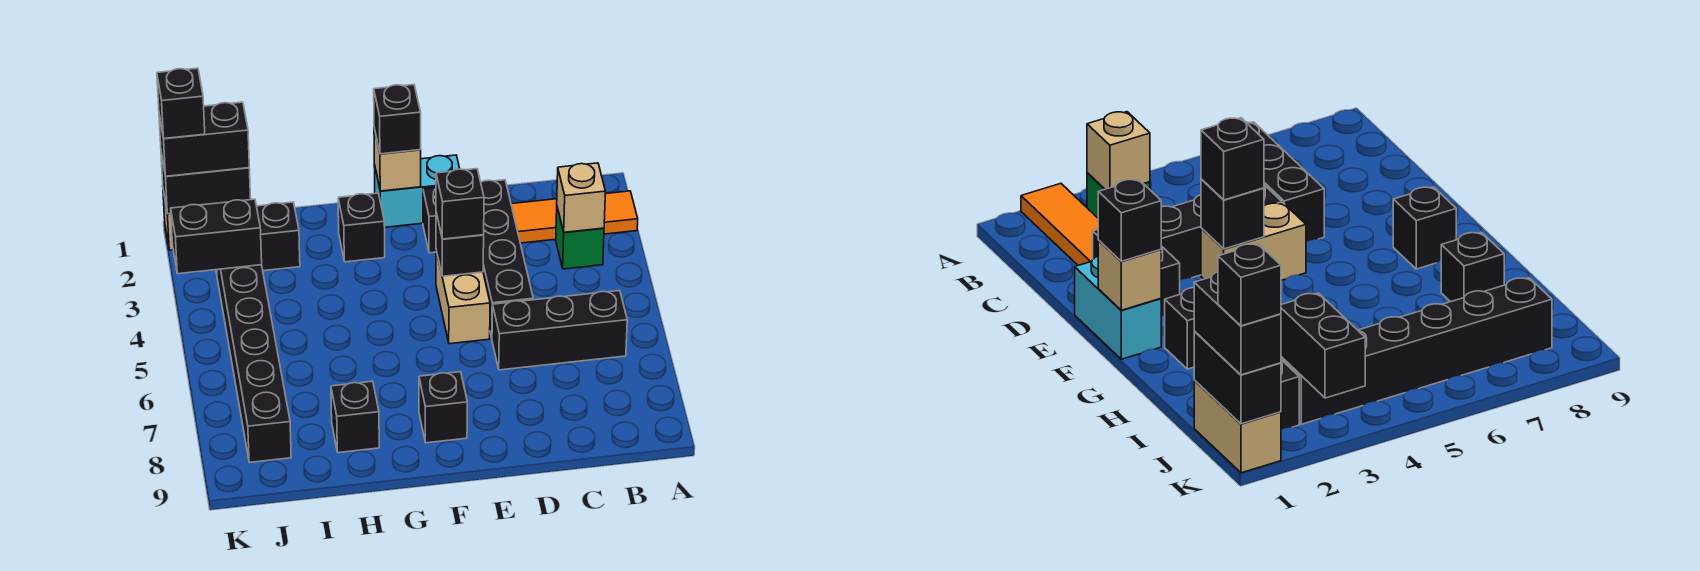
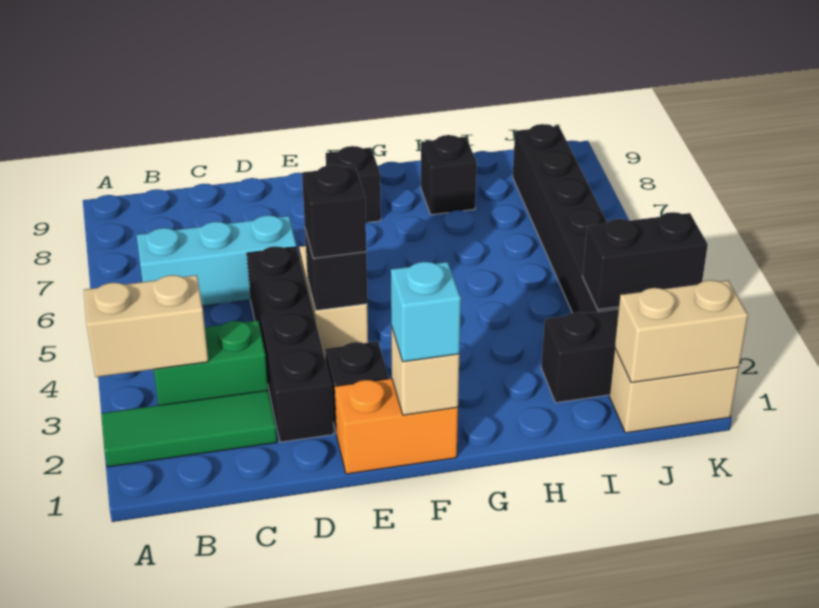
orange 1x3 tile [511,191,638,243] -> green 1x3 tile [101,390,277,467]
green 1x1 brick [556,208,604,269] -> green 1x2 brick [154,320,268,405]
tan 1x1 brick [557,163,606,232] -> tan 1x2 brick [84,275,208,377]
black 1x3 brick [492,291,627,370] -> cyan 1x3 brick [137,215,297,306]
cyan 1x2 brick [374,155,460,227] -> orange 1x2 brick [335,378,458,474]
black 1x1 brick [374,85,421,154] -> cyan 1x1 brick [391,262,461,362]
black 1x1 brick [338,193,385,262] -> none
black 1x2 brick [161,153,251,214] -> tan 1x2 brick [615,280,748,383]
black 1x2 brick [159,102,249,176] -> none
black 1x1 brick [157,68,205,138] -> none

